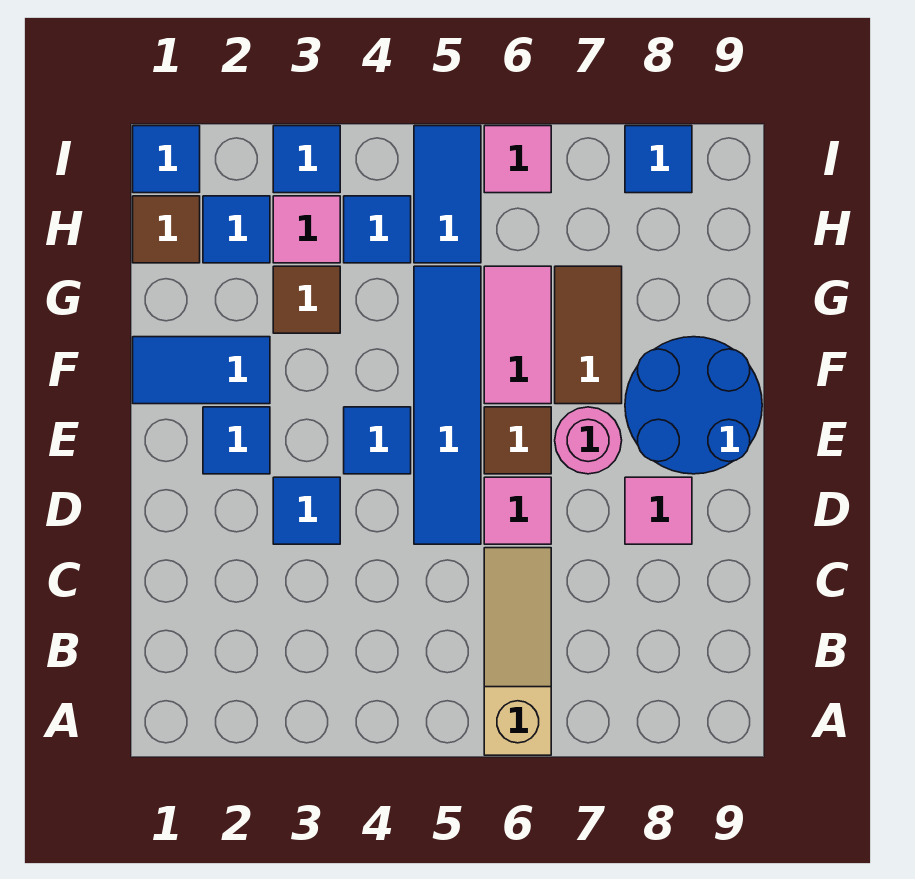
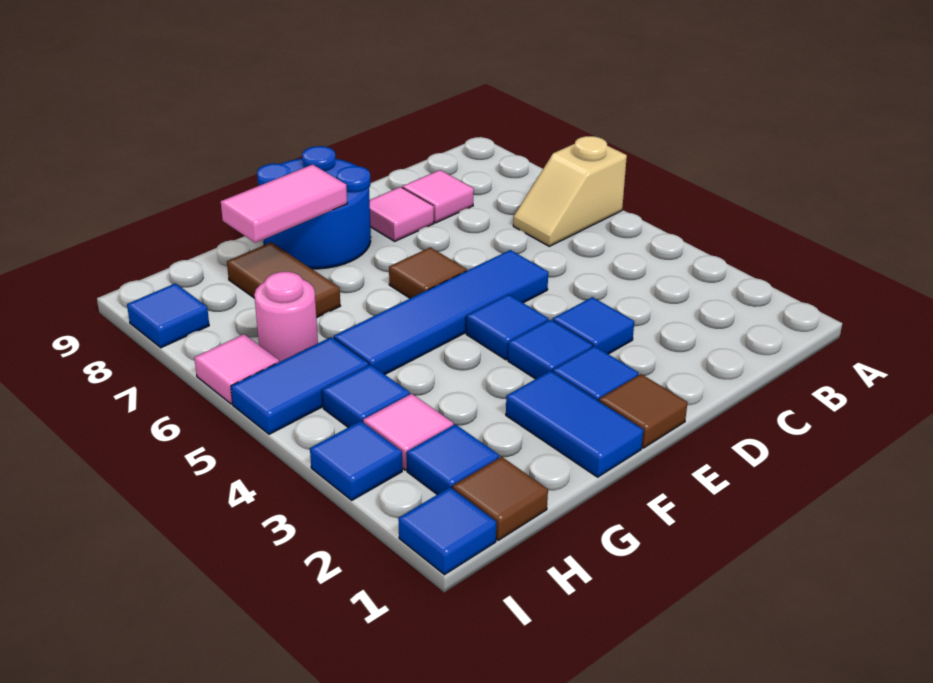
tan 1x3 slope [484,548,551,755] -> tan 1x2 slope [513,136,627,246]
pink 1x1 tile [484,477,551,544] -> pink 1x1 tile moved to [402,170,474,223]
none -> blue 1x1 tile [508,320,592,379]
pink 1x1 round brick [555,407,622,474] -> pink 1x1 round brick moved to [254,272,318,362]
pink 1x2 tile [484,266,551,404] -> pink 1x2 tile moved to [221,164,347,243]
brown 1x2 tile [555,266,622,404] -> brown 1x2 tile turned to [227,242,340,318]
brown 1x1 tile [273,266,340,333] -> brown 1x1 tile moved to [599,374,688,448]

